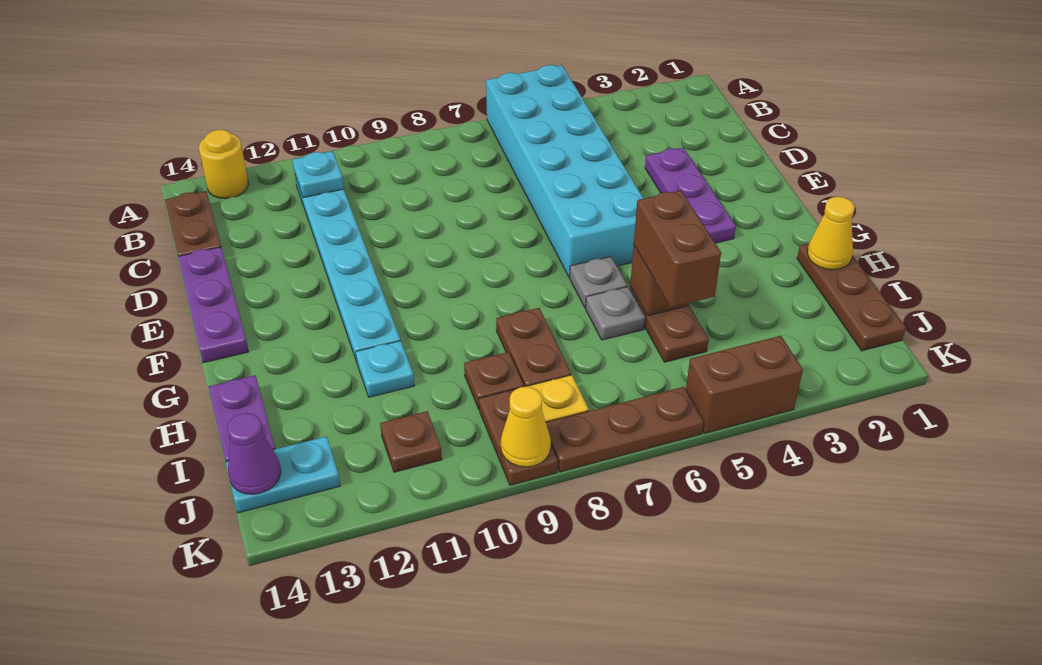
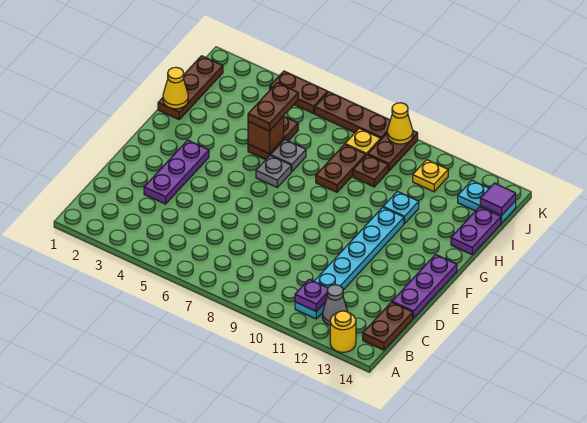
cyan 2x6 brick [486,65,644,277] -> none
cyan 1x1 plate [293,151,344,198] -> purple 1x1 plate [295,279,328,312]
none -> grey 1x1 cone [322,285,348,325]
brown 1x2 brick [634,190,721,307] -> brown 1x2 plate [248,83,298,131]
brown 1x1 plate [380,411,442,472] -> yellow 1x1 plate [413,160,448,192]
purple 1x1 cone [227,413,281,494] -> purple 1x1 tile [480,183,516,215]
brown 1x2 brick [686,336,803,434] -> brown 1x2 plate [270,71,328,113]

